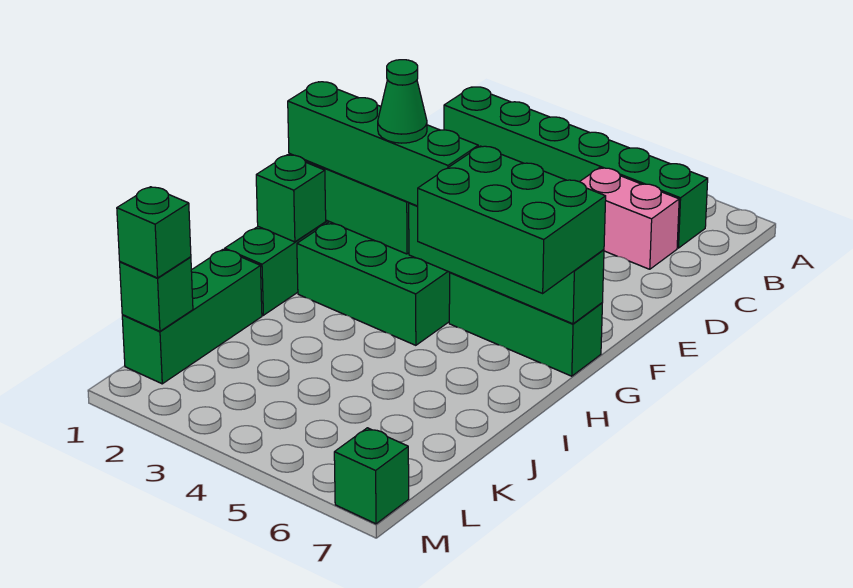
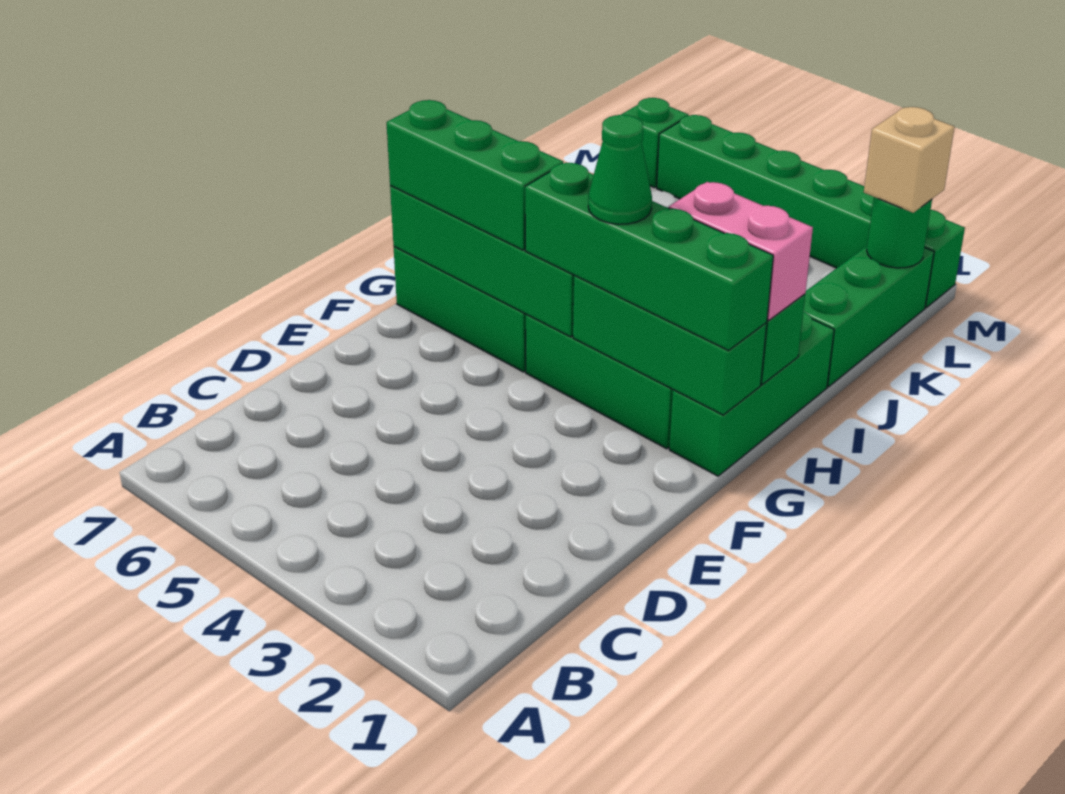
green 1x6 brick [444,87,708,248] -> green 1x6 brick moved to [657,115,965,307]
pink 1x2 brick [580,168,679,269] -> pink 1x2 brick moved to [669,182,813,321]
green 2x3 brick [418,146,606,293] -> green 1x3 brick [386,100,563,250]
green 1x1 brick [120,257,193,331] -> green 1x1 round brick [867,197,932,268]
green 1x1 brick [117,187,191,278] -> tan 1x1 brick [864,107,955,213]

